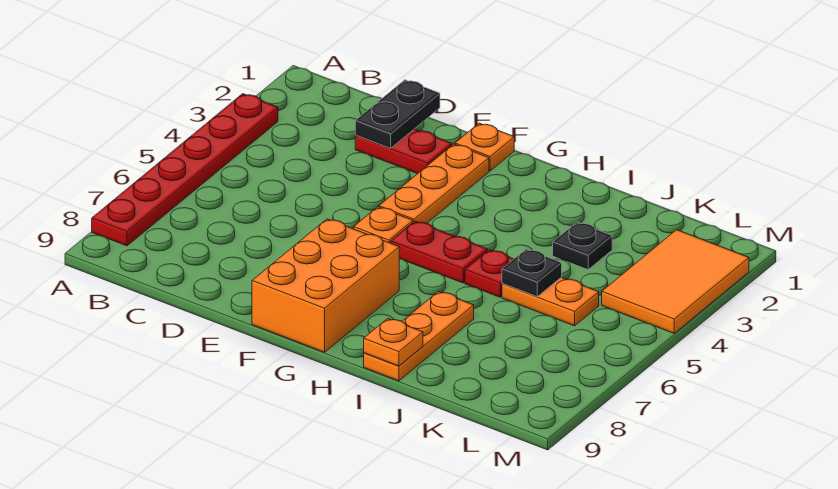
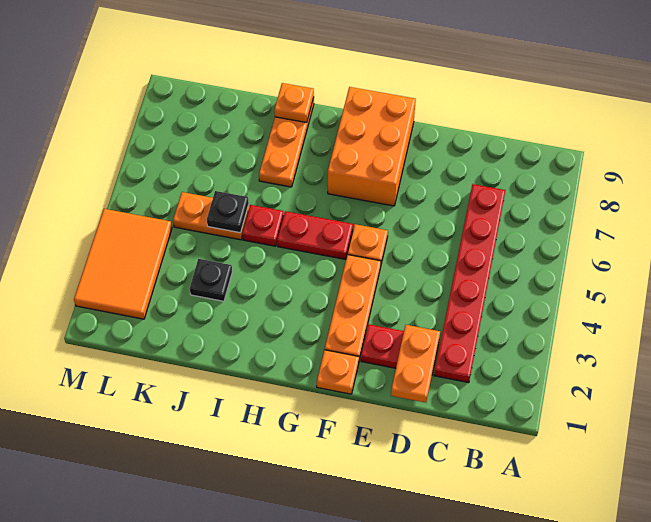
red 1x6 plate [92,94,278,246] -> red 1x6 plate moved to [434,184,505,383]
black 1x2 plate [355,80,440,148] -> orange 1x2 plate [391,325,440,403]

